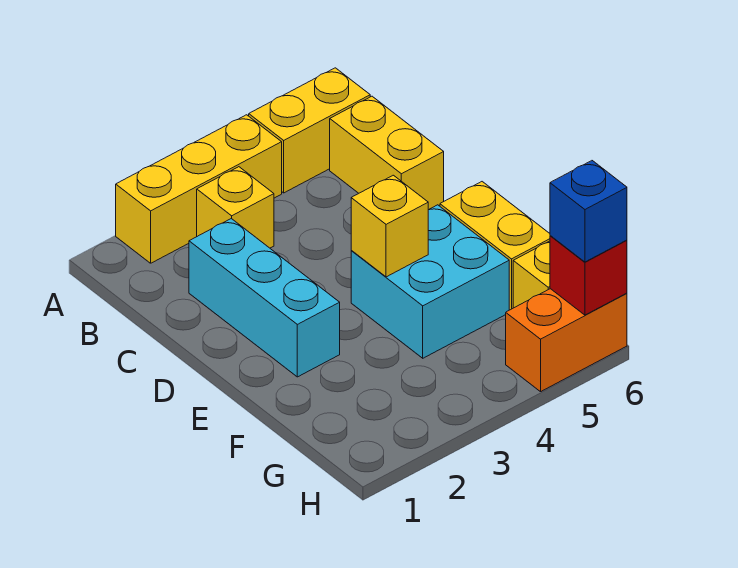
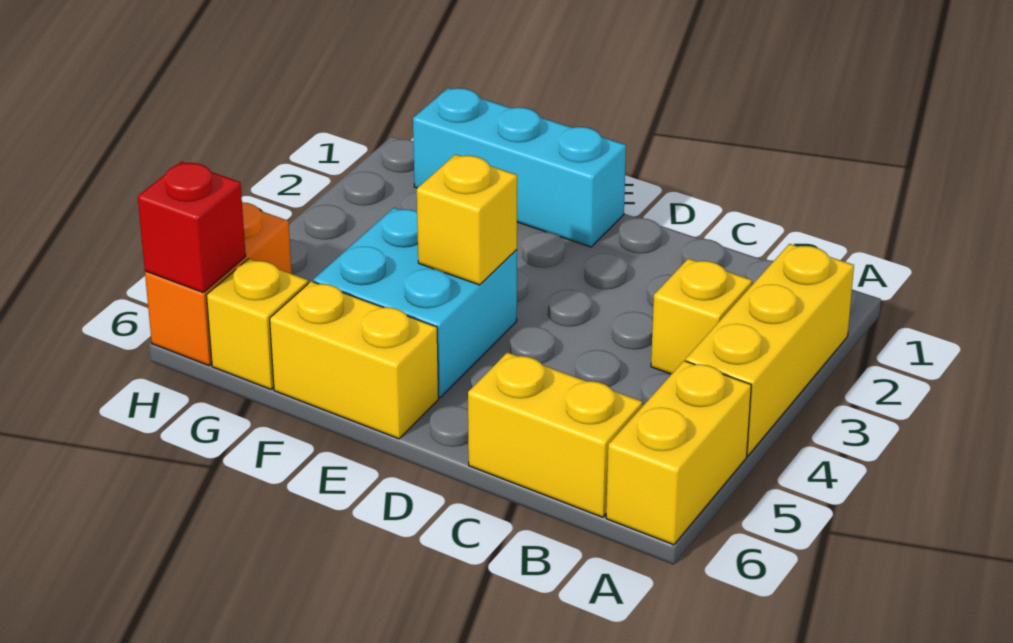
cyan 1x3 brick [189,219,340,377] -> cyan 1x3 brick moved to [413,88,626,247]
blue 1x1 brick [550,161,627,262] -> none

